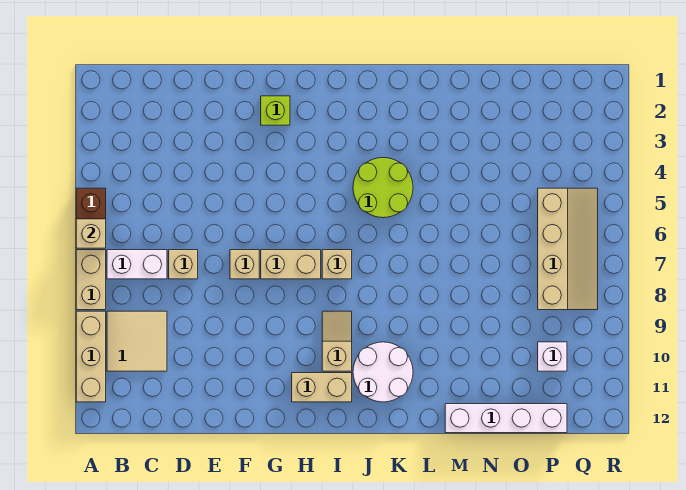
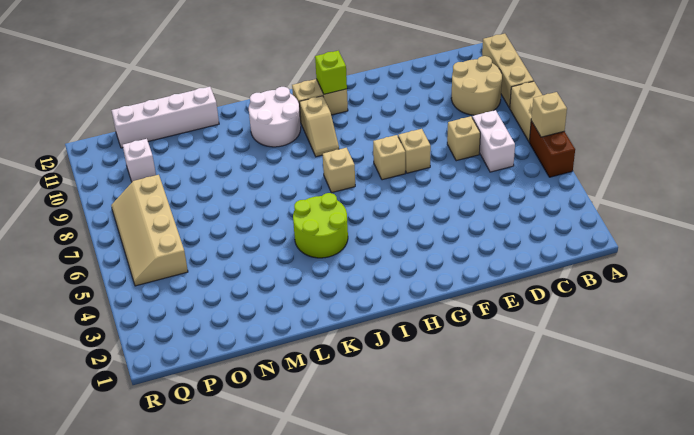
white 1x2 brick [107,250,167,279] -> white 1x2 brick turned to [472,110,515,172]
tan 2x2 tile [107,311,167,371] -> tan 2x2 round brick [451,56,502,115]
lime 1x1 brick [261,96,290,125] -> lime 1x1 brick moved to [315,51,347,94]
tan 1x2 brick [261,250,321,279] -> tan 1x1 brick [373,135,405,180]

